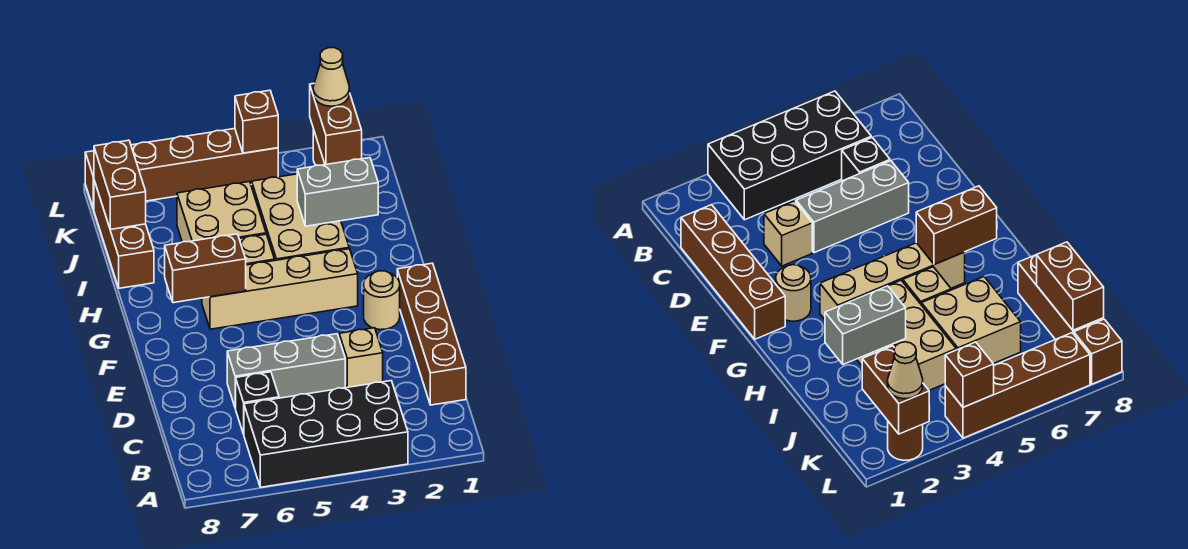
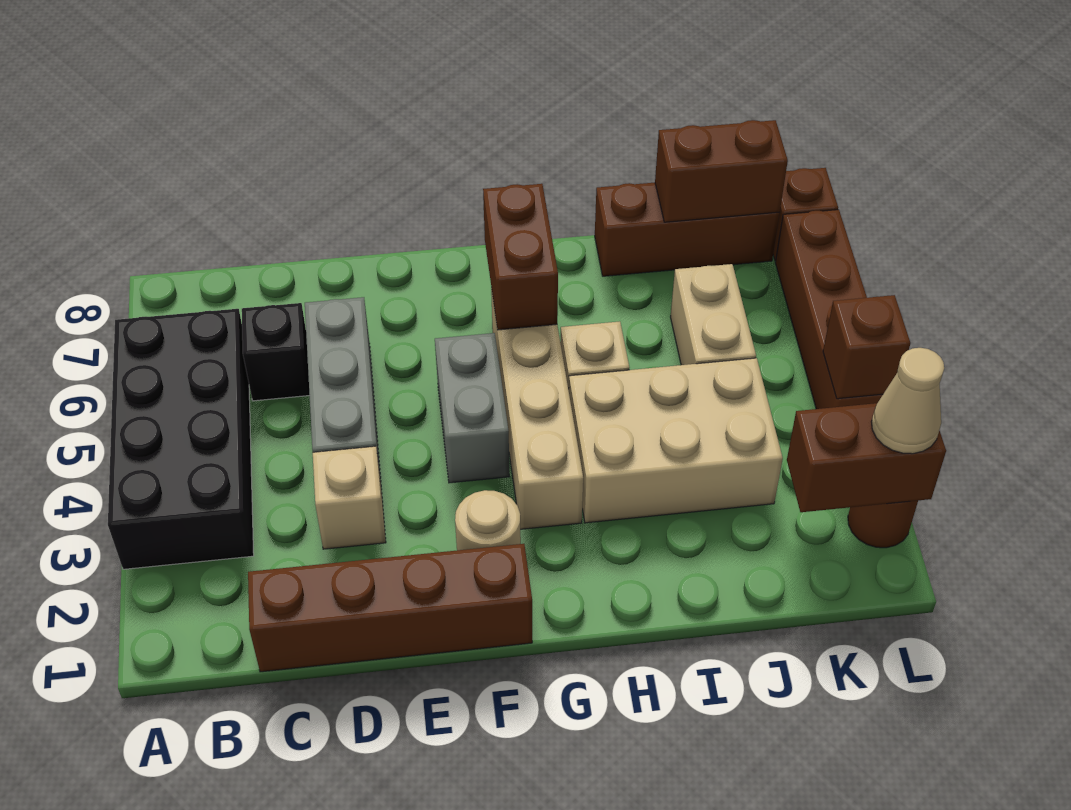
grey 1x2 brick [297,158,378,226] -> grey 1x2 brick moved to [435,333,510,483]
tan 2x2 brick [177,182,266,242] -> tan 1x2 brick [671,264,756,365]

